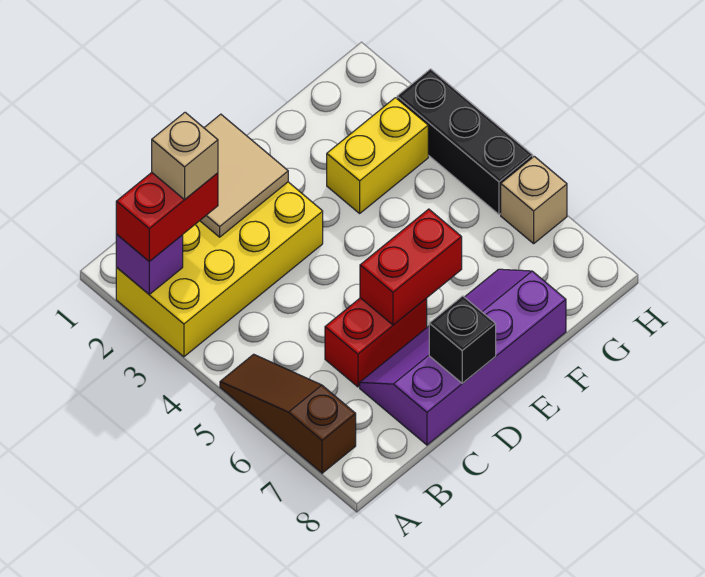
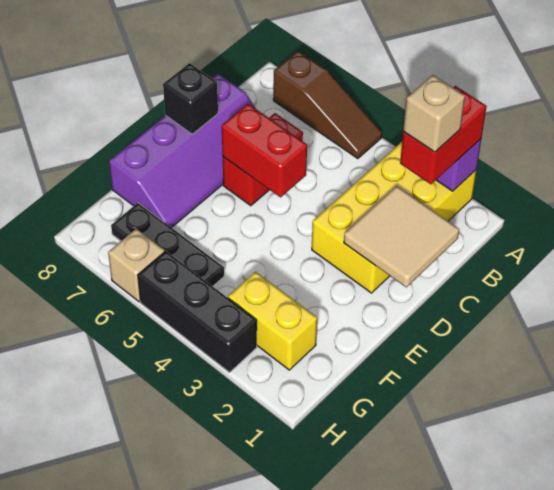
red 1x2 brick [360,209,462,325] -> red 1x2 brick turned to [222,104,307,197]
yellow 1x2 brick [327,98,428,213] -> yellow 1x2 brick turned to [228,272,317,370]
none -> black 1x3 plate [111,203,224,286]

